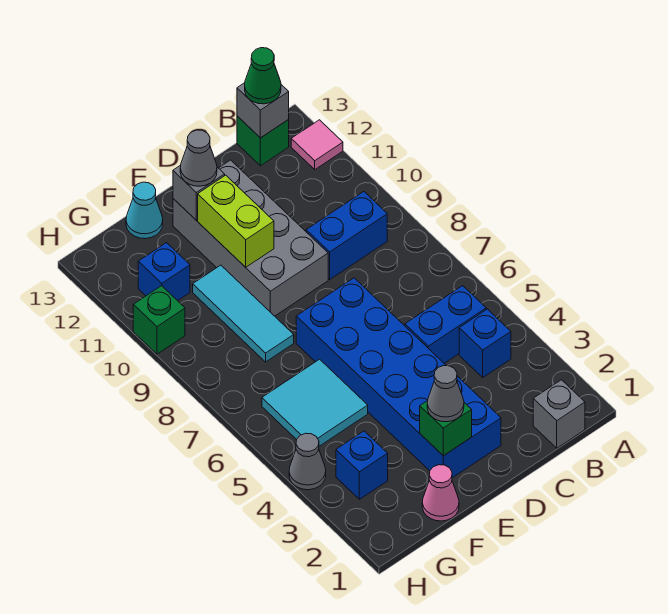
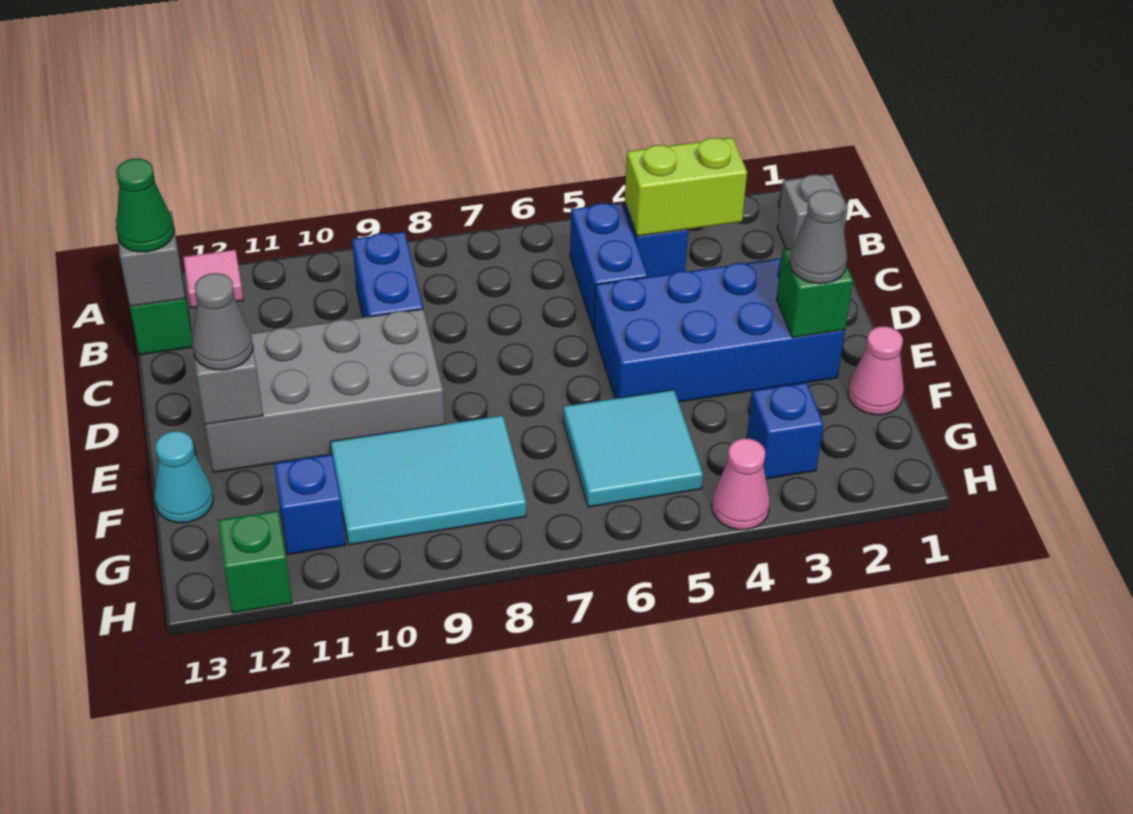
blue 2x6 brick [296,278,501,478] -> blue 2x4 brick [594,258,845,402]
lime 1x2 brick [198,175,274,267] -> lime 1x2 brick moved to [625,137,747,236]
cyan 1x3 tile [193,265,294,362] -> cyan 2x3 tile [331,415,526,545]
grey 1x1 cone [289,433,326,490] -> pink 1x1 cone [712,438,770,530]
green 1x1 brick [133,286,185,354] -> green 1x1 brick moved to [218,511,292,613]

